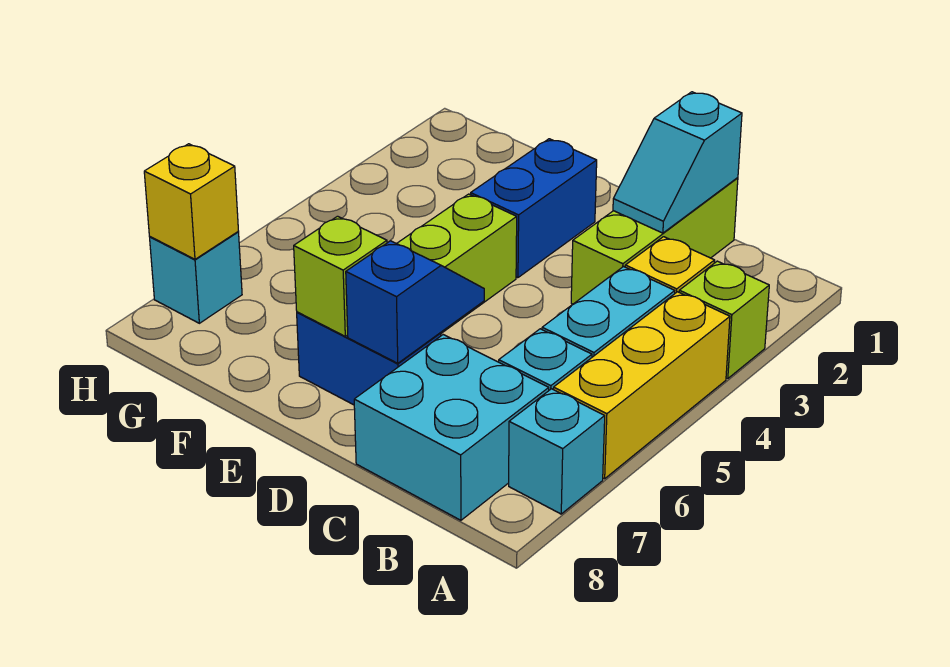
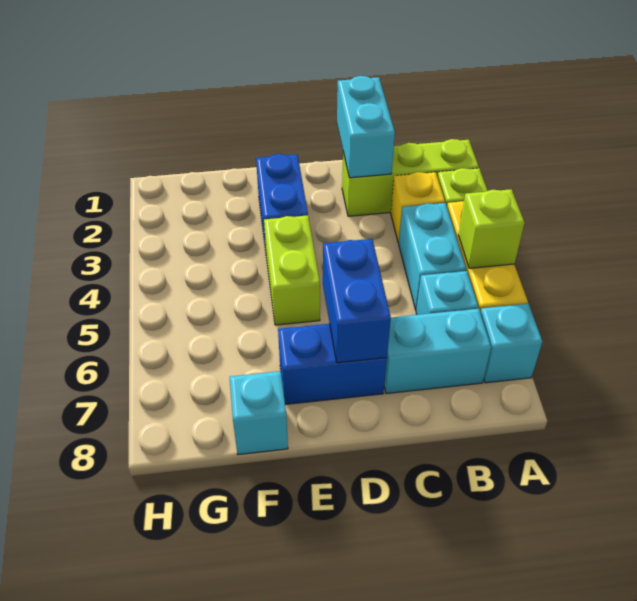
cyan 2x2 brick [354,335,549,520] -> cyan 1x2 brick [384,309,491,394]
lime 1x3 brick [571,178,738,304] -> lime 1x3 brick turned to [342,139,479,216]
cyan 1x2 slope [613,92,742,233] -> cyan 1x2 brick [337,76,395,178]
blue 1x2 slope [346,241,484,363] -> blue 1x2 brick [323,239,391,363]
lime 1x1 brick [294,216,387,336] -> lime 1x1 brick moved to [458,189,525,268]
cyan 1x1 brick [150,232,242,323] -> cyan 1x1 brick moved to [229,371,288,455]
yellow 1x1 brick [144,144,238,259] -> none

